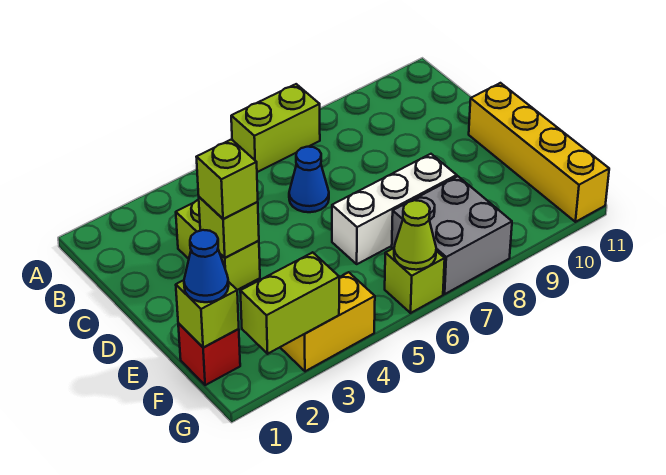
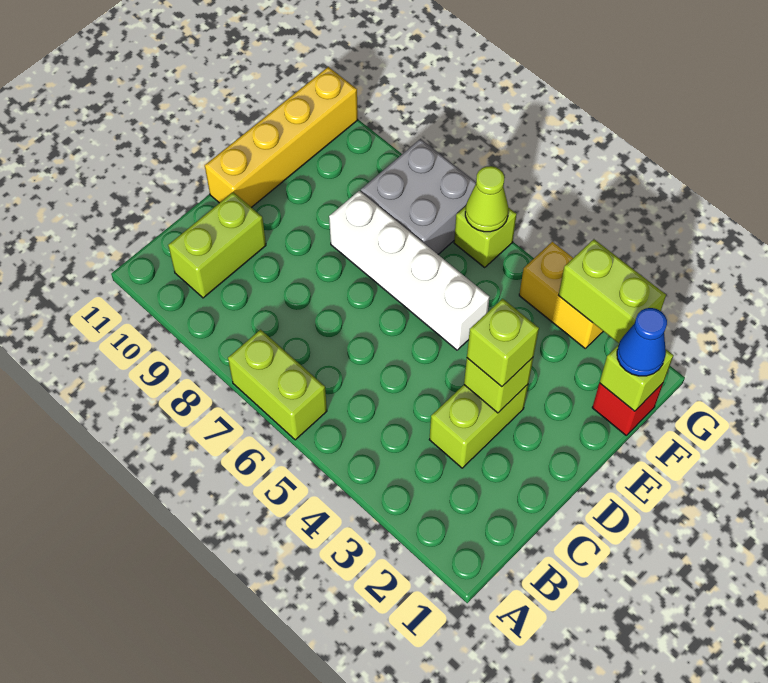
none -> lime 1x2 brick [168,192,266,298]
blue 1x1 cone [289,147,329,212] -> none
white 1x3 brick [332,154,457,264] -> white 1x4 brick [329,191,489,350]

